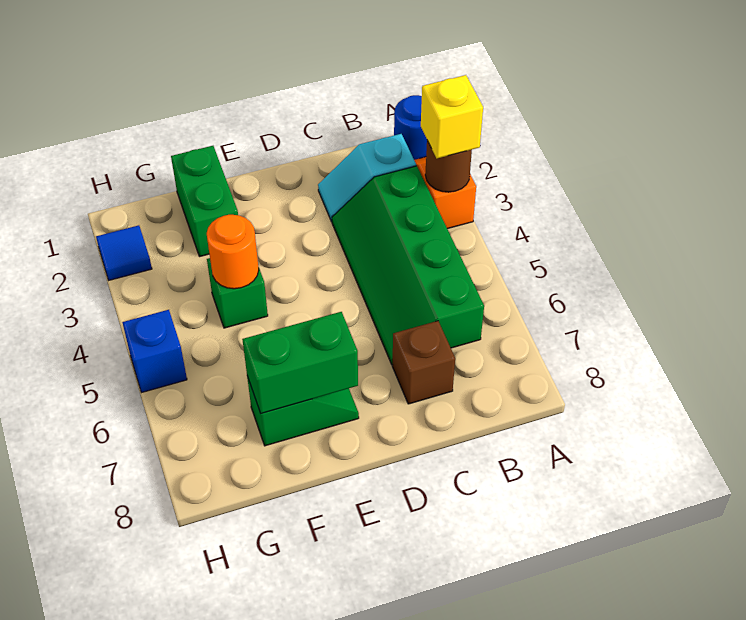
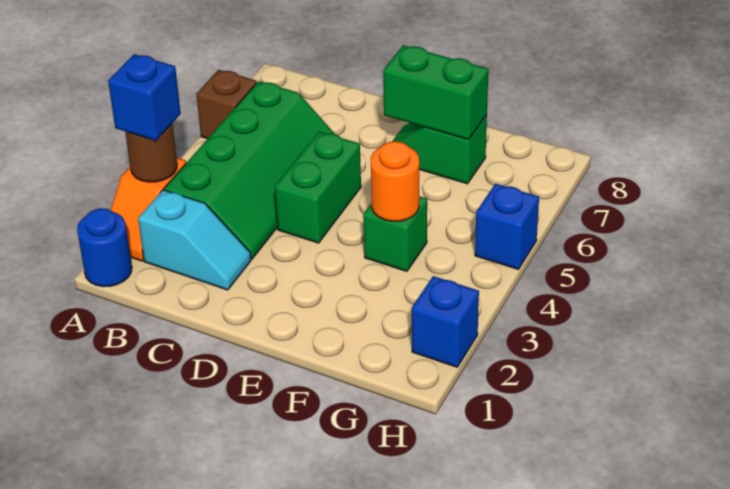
yellow 1x1 brick [421,75,483,158] -> blue 1x1 brick [108,54,181,141]
brown 1x1 brick [392,321,455,404] -> brown 1x1 brick moved to [197,70,257,139]
green 1x2 brick [171,146,238,257] -> green 1x2 brick moved to [275,132,361,243]
blue 1x1 tile [96,225,152,280] -> blue 1x1 brick [412,276,479,367]

